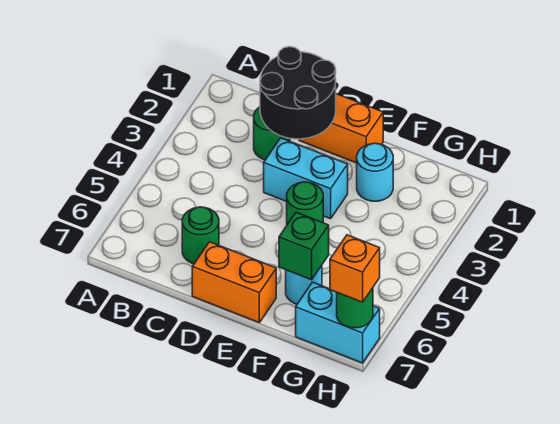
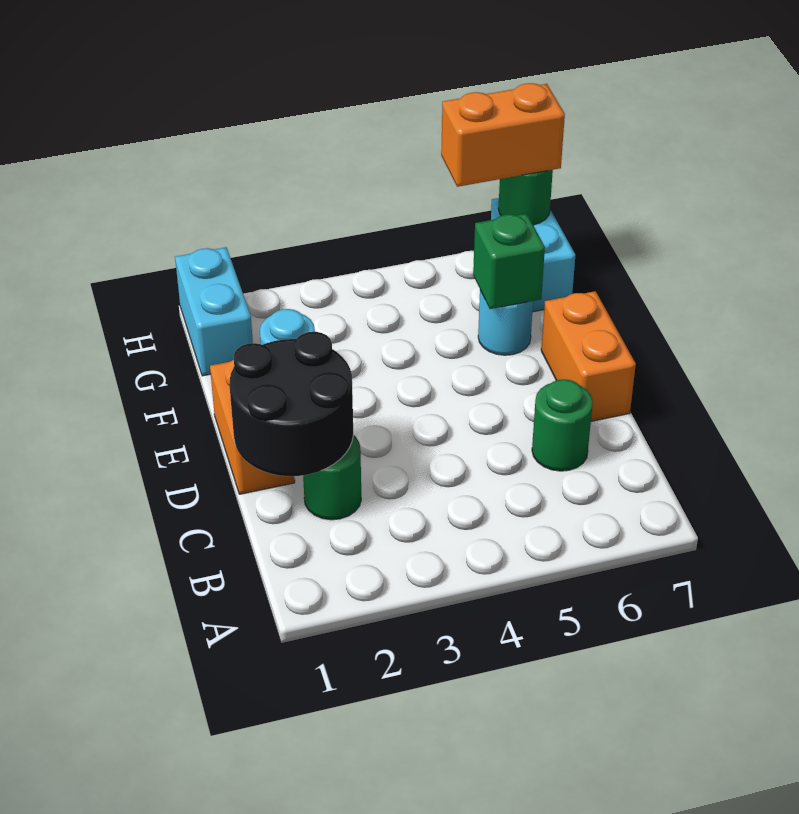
cyan 1x2 brick [264,138,348,219] -> cyan 1x2 brick moved to [175,247,253,376]
green 1x1 round brick [287,182,323,224] -> none
orange 1x1 brick [330,235,380,302] -> orange 1x2 brick [441,83,565,187]

